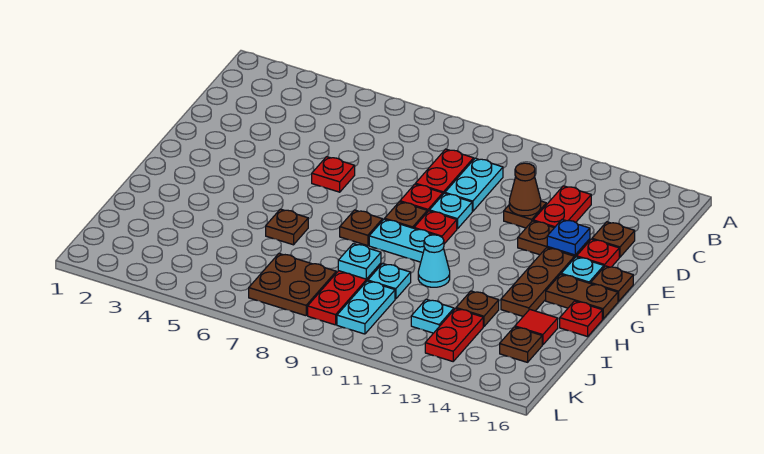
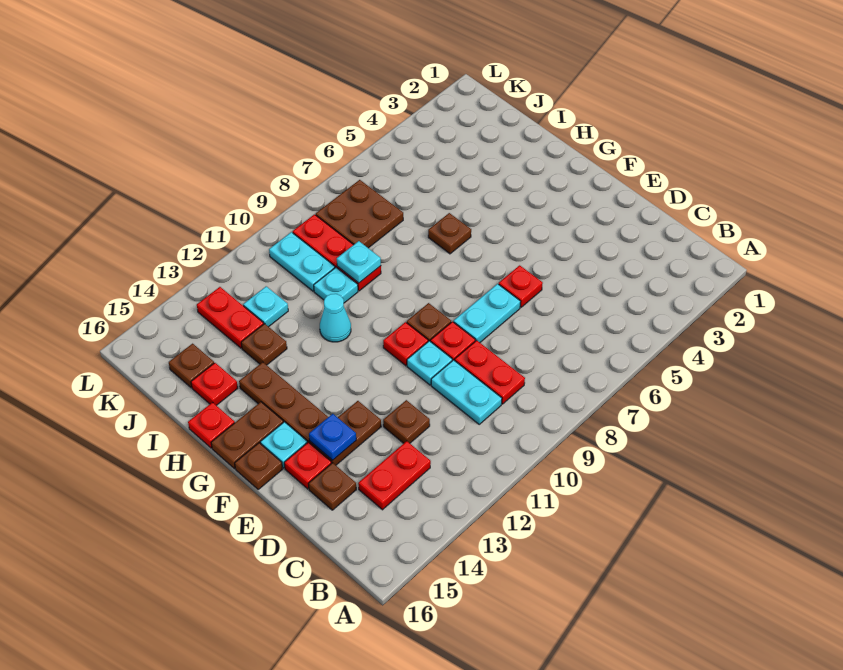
red 1x2 plate [533,186,591,228] -> red 1x2 plate turned to [358,441,431,510]
brown 1x1 cone [509,163,541,216] -> none
brown 1x1 plate [340,210,383,246] -> none
cyan 1x2 plate [369,219,433,262] -> cyan 1x2 plate moved to [454,284,521,342]
red 1x1 tile [515,309,558,345] -> red 1x1 plate [191,363,238,405]

